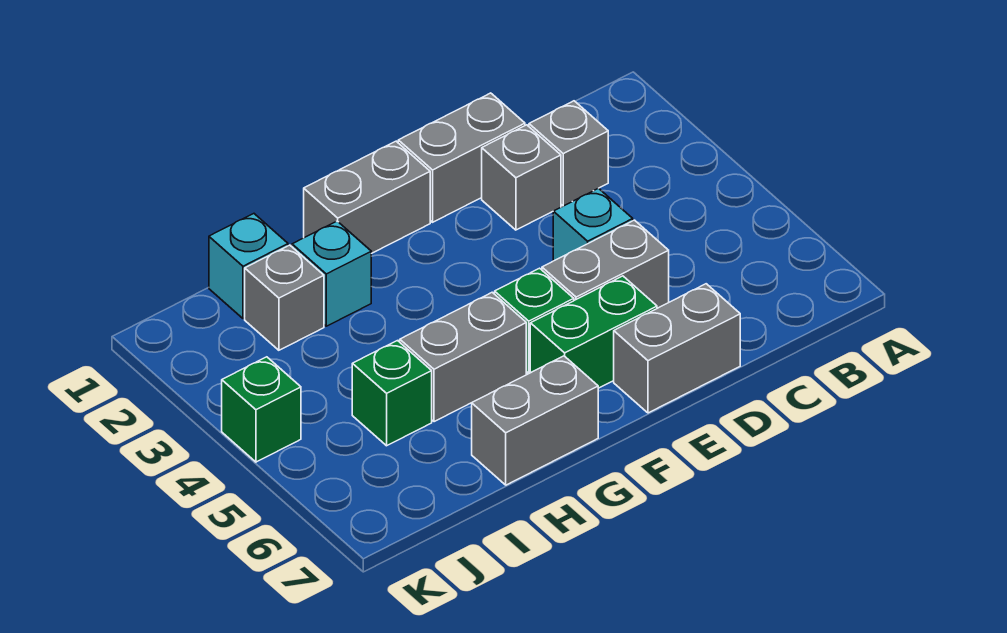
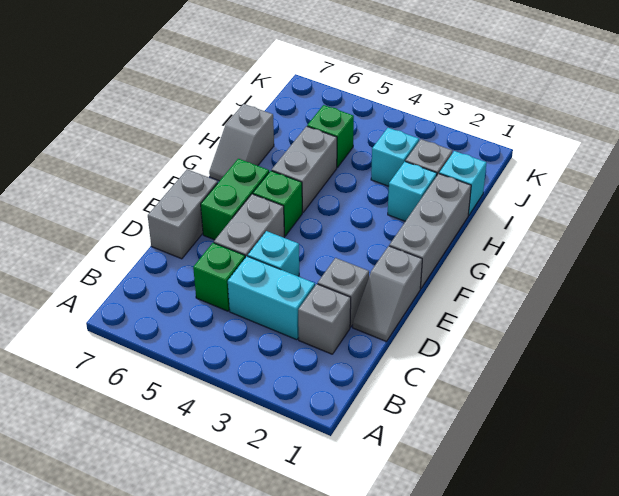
none -> cyan 1x2 brick [228,256,315,340]
grey 1x2 brick [398,93,525,222] -> grey 1x2 slope [353,246,422,342]
grey 1x2 brick [304,141,430,254] -> grey 1x3 brick [389,174,471,289]
grey 1x2 brick [472,356,598,485] -> grey 1x2 slope [209,104,274,181]
none -> cyan 1x1 brick [371,128,419,186]
green 1x1 brick [222,357,301,462] -> green 1x1 brick moved to [193,243,245,311]

